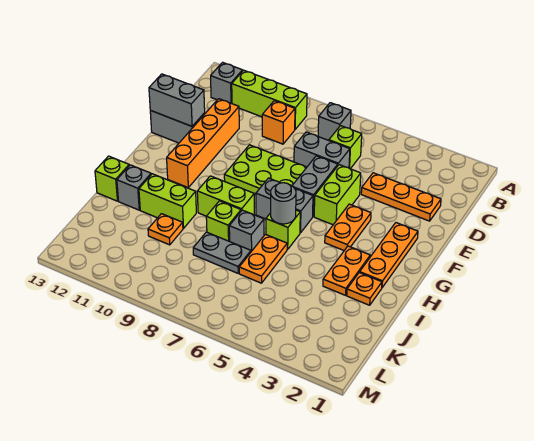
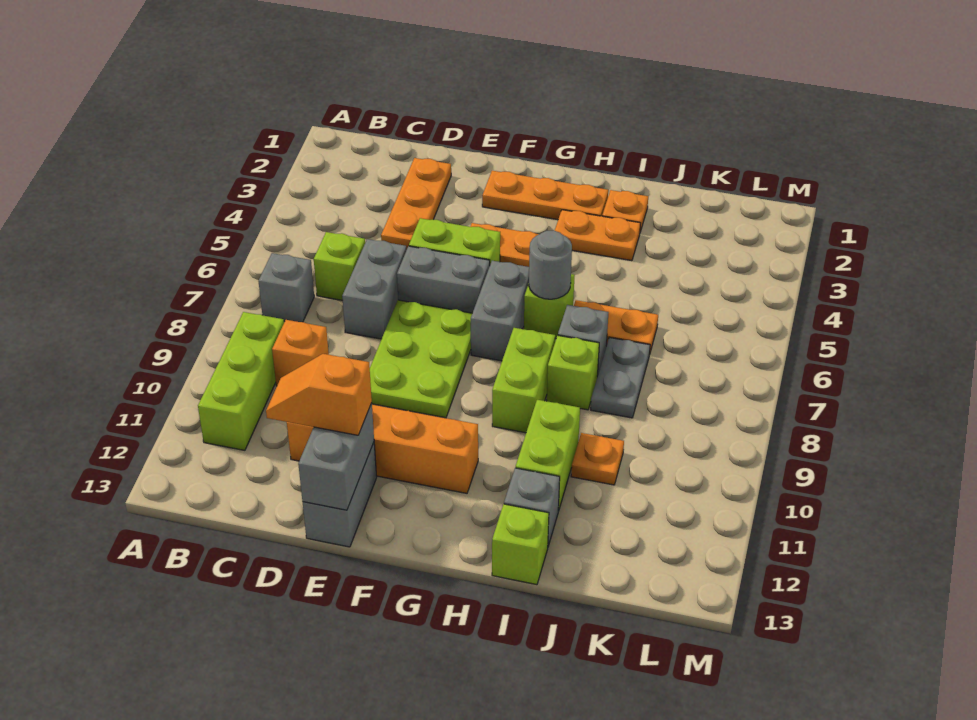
grey 1x1 brick [211,62,243,104] -> none
none -> orange 1x2 slope [266,354,372,435]

